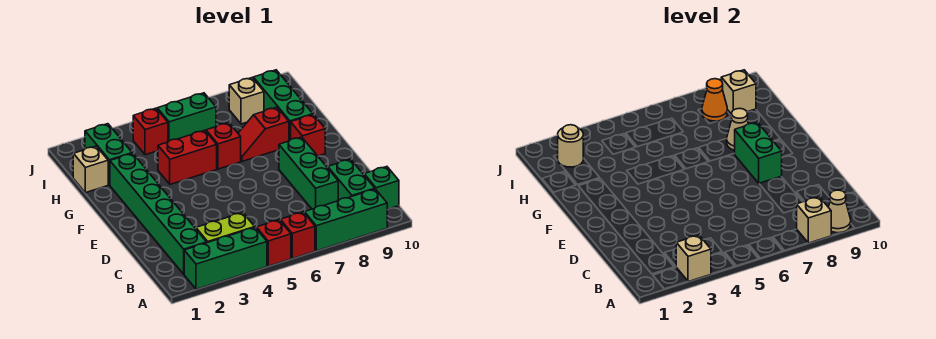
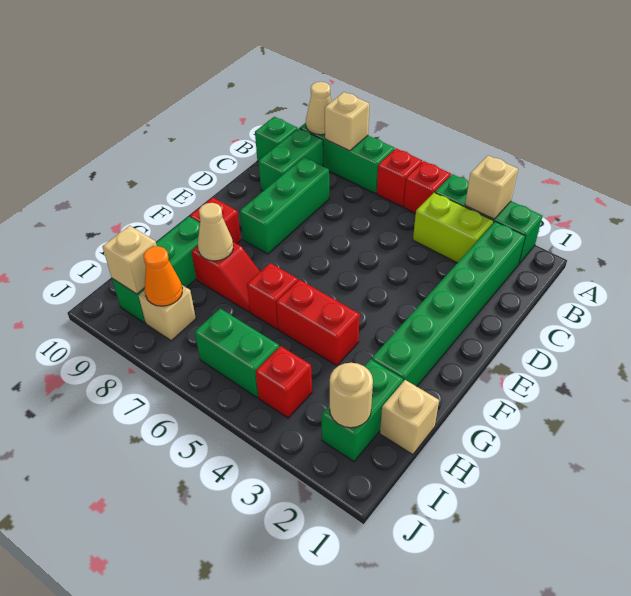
green 1x2 brick [735,122,782,183] -> none

